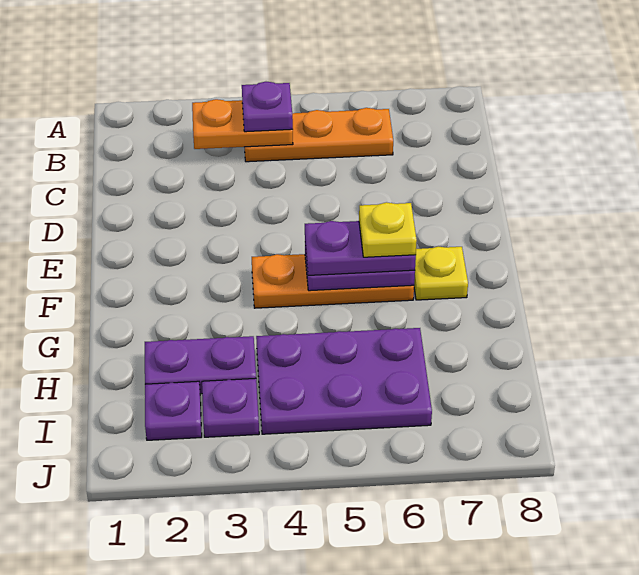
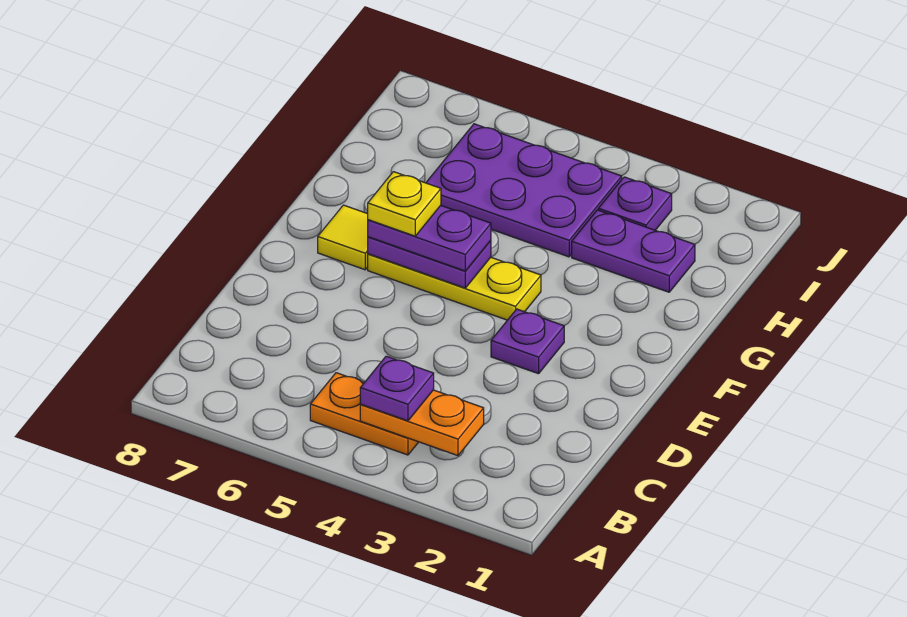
orange 1x3 plate [245,108,393,162] -> orange 1x2 plate [310,373,418,455]
orange 1x3 plate [252,254,414,308] -> yellow 1x3 plate [368,254,541,320]
yellow 1x1 plate [414,246,468,300] -> yellow 1x1 tile [318,205,368,270]
purple 1x1 plate [145,381,202,440] -> purple 1x1 plate moved to [491,309,564,374]

